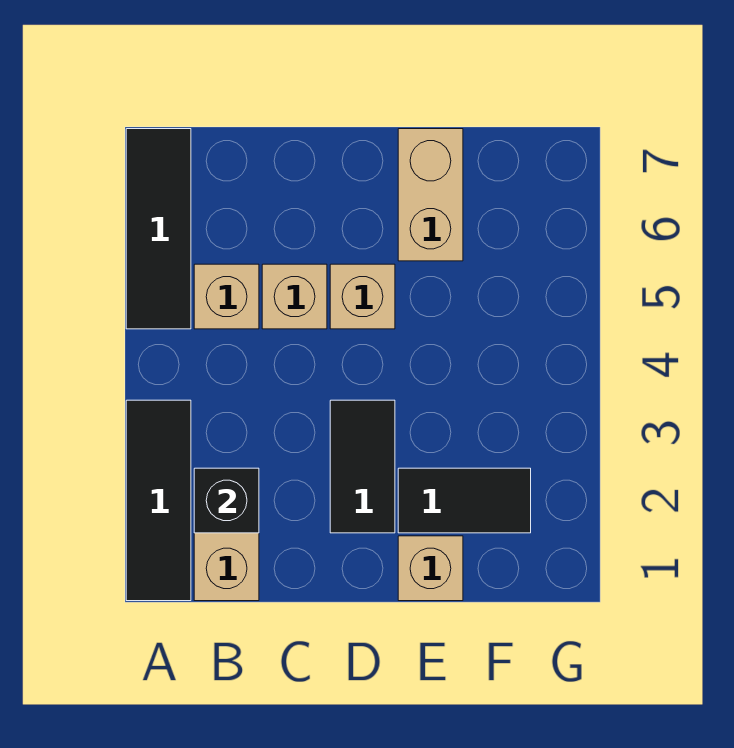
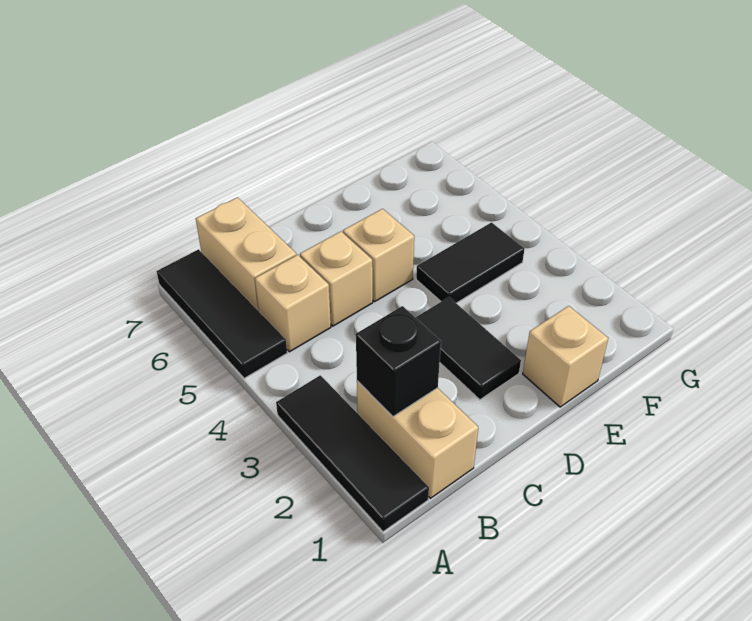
black 1x2 tile [398,468,531,533] -> black 1x2 tile moved to [416,223,524,303]
tan 1x2 brick [398,129,463,261] -> tan 1x2 brick moved to [196,197,296,311]

